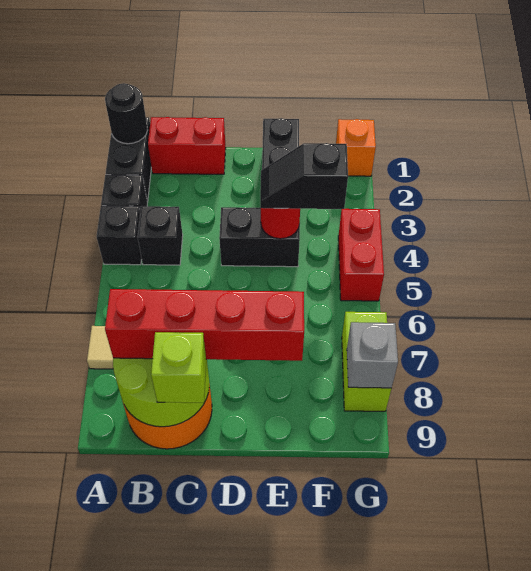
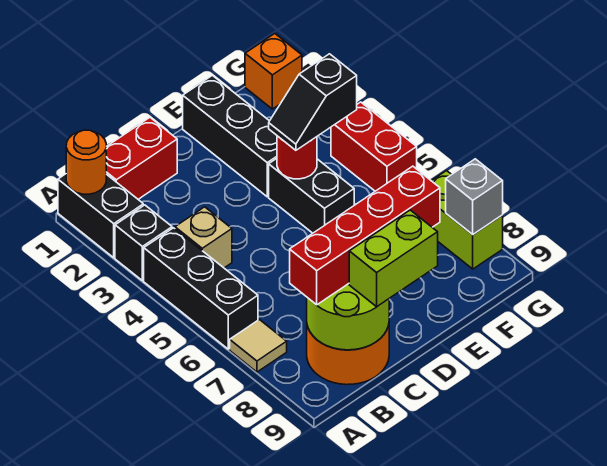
black 1x1 round brick [105,83,148,144] -> orange 1x1 round brick [66,130,106,194]
black 1x1 brick [97,206,142,265] -> black 1x3 brick [144,228,258,349]
black 1x1 brick [137,206,183,265] -> tan 1x1 brick [175,207,232,268]
lime 1x1 brick [151,332,206,403] -> lime 1x2 brick [349,210,438,307]
black 1x2 brick [219,207,300,267] -> black 1x2 brick turned to [269,159,354,233]

